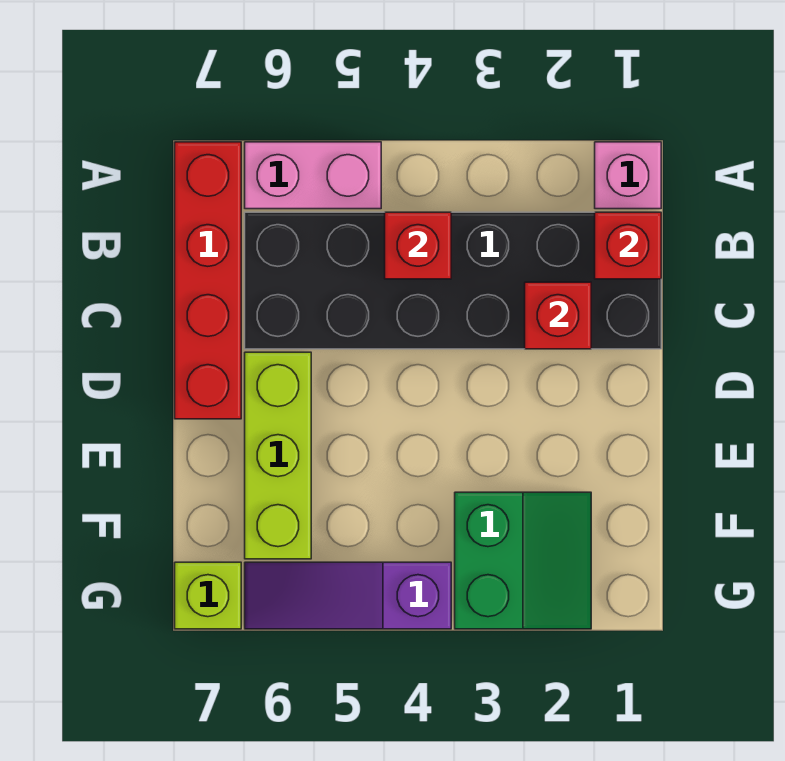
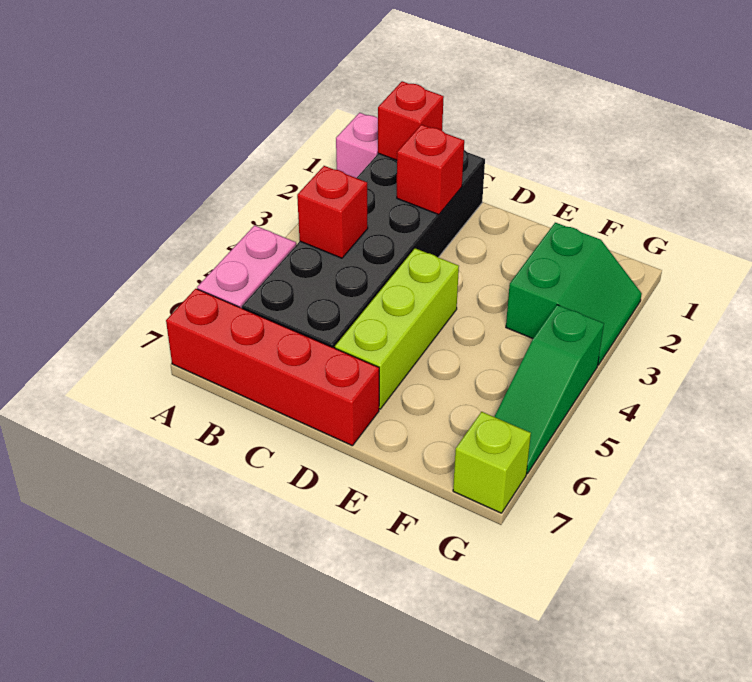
lime 1x3 brick [245,352,311,559] -> lime 1x3 brick turned to [335,248,459,409]
green 2x2 slope [455,492,591,629] -> green 2x2 slope turned to [506,223,642,365]
purple 1x3 slope [245,562,451,629] -> green 1x3 slope [494,305,604,474]

